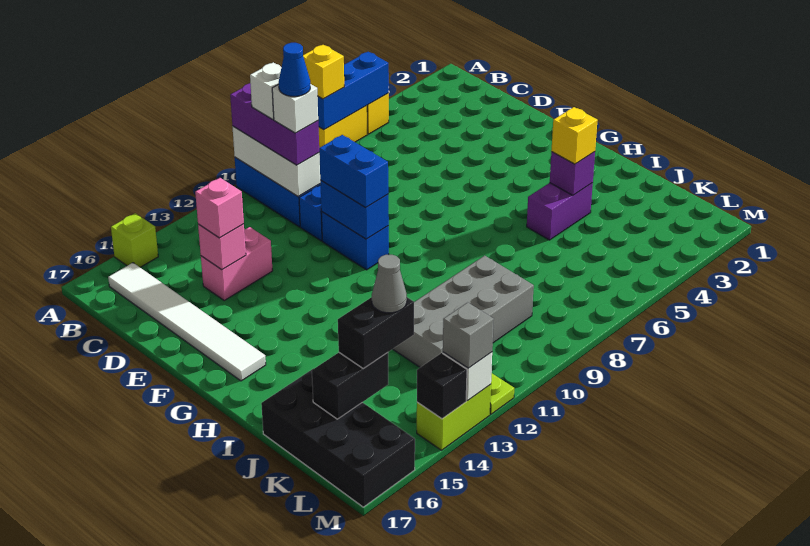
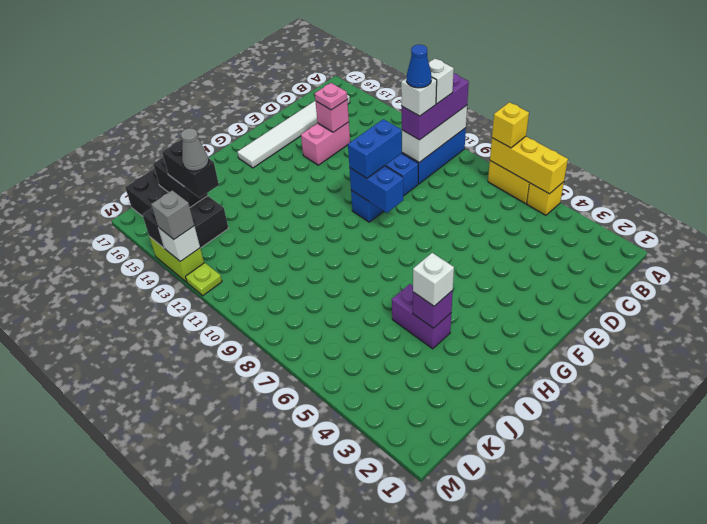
blue 1x3 brick [317,52,389,130] -> yellow 1x3 brick [490,137,568,194]
lime 1x1 brick [111,213,158,267] -> none
pink 1x2 brick [201,227,273,300] -> pink 1x2 brick turned to [301,122,350,165]
pink 1x1 brick [195,178,244,238] -> pink 1x1 plate [315,83,347,110]
blue 1x2 brick [320,180,389,239] -> blue 1x2 brick turned to [350,166,403,213]
yellow 1x1 brick [551,107,598,164] -> white 1x1 brick [413,253,454,306]
grey 2x4 brick [393,256,534,367] -> none
black 2x4 brick [261,369,415,507] -> black 2x4 brick turned to [125,169,228,248]

